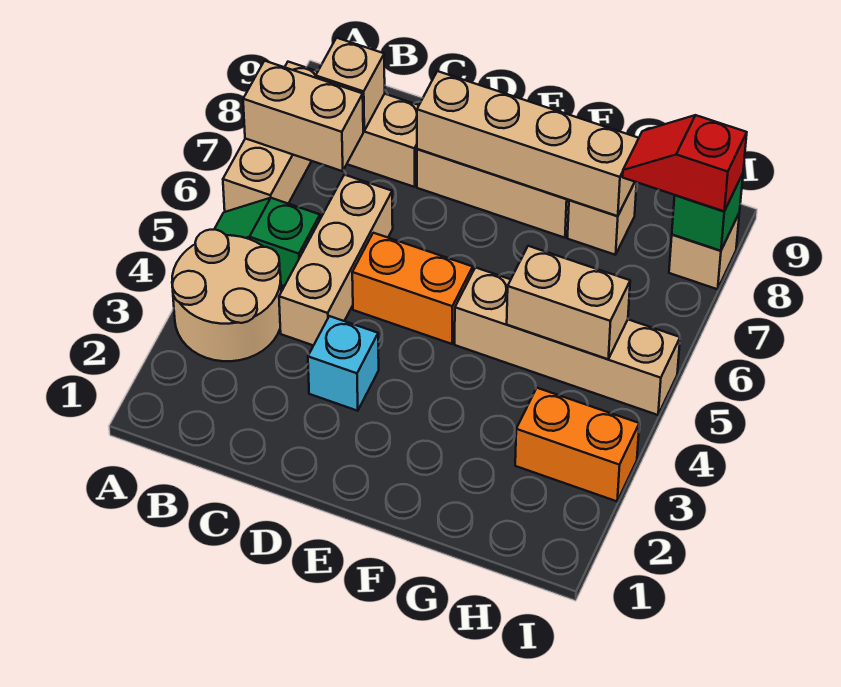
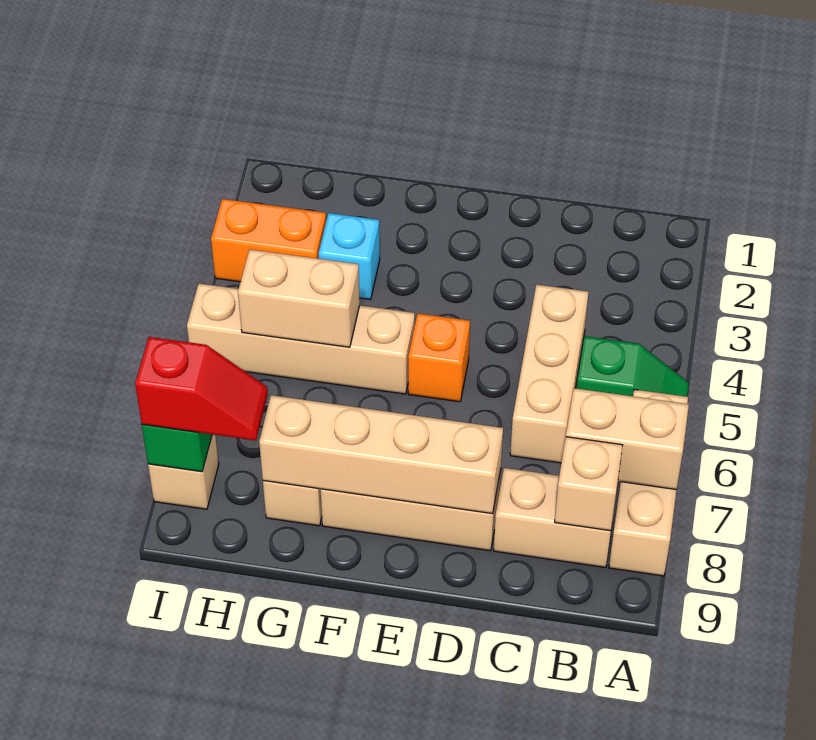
tan 2x2 round brick [172,230,281,361] -> none
cyan 1x1 brick [308,316,379,411] -> cyan 1x1 brick moved to [319,213,380,300]
orange 1x2 brick [352,233,473,344] -> orange 1x1 brick [408,313,470,402]

